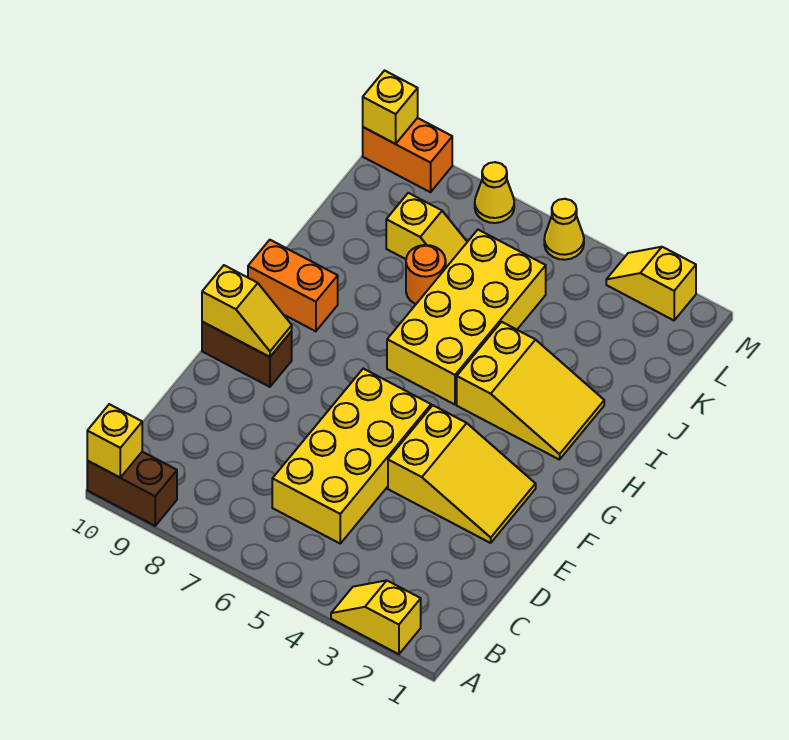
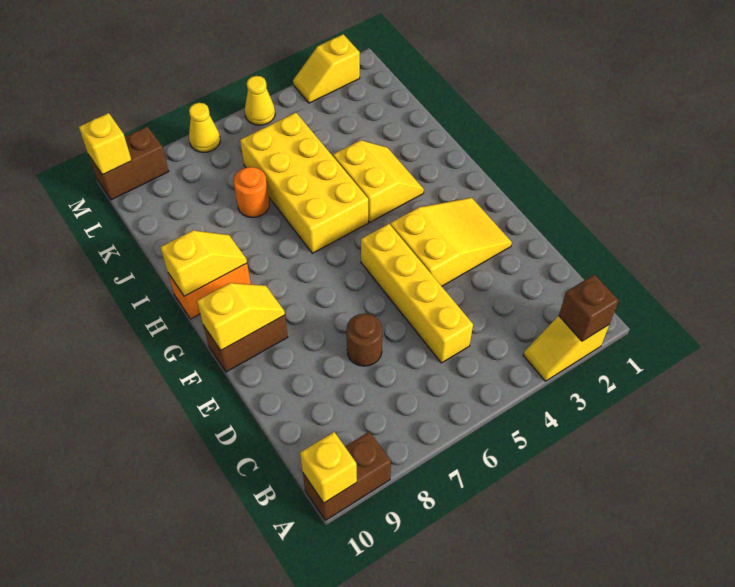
none -> brown 1x1 brick [559,275,619,341]
yellow 2x4 brick [272,369,431,543] -> yellow 1x4 brick [361,224,473,363]
none -> brown 1x1 round brick [346,314,382,366]
yellow 2x3 slope [457,322,604,460] -> yellow 2x2 slope [333,140,424,222]
yellow 1x2 slope [386,193,467,267] -> yellow 1x2 slope moved to [160,230,247,296]
orange 1x2 brick [363,118,452,192] -> brown 1x2 brick [89,126,169,200]

